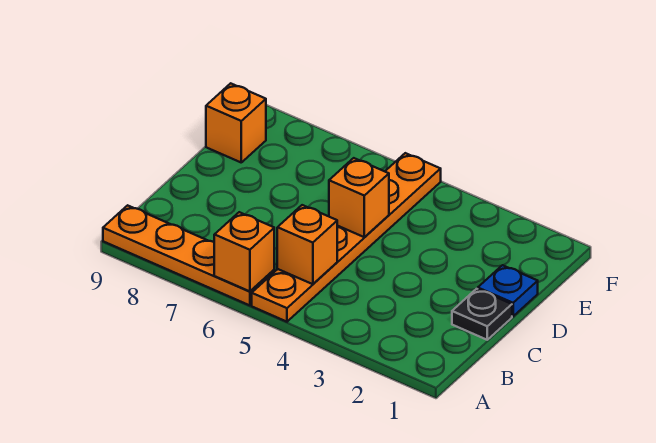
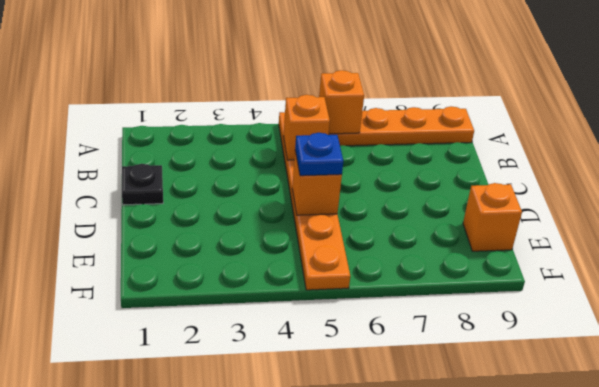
blue 1x1 plate [478,265,538,316] -> blue 1x1 plate moved to [295,133,343,176]

